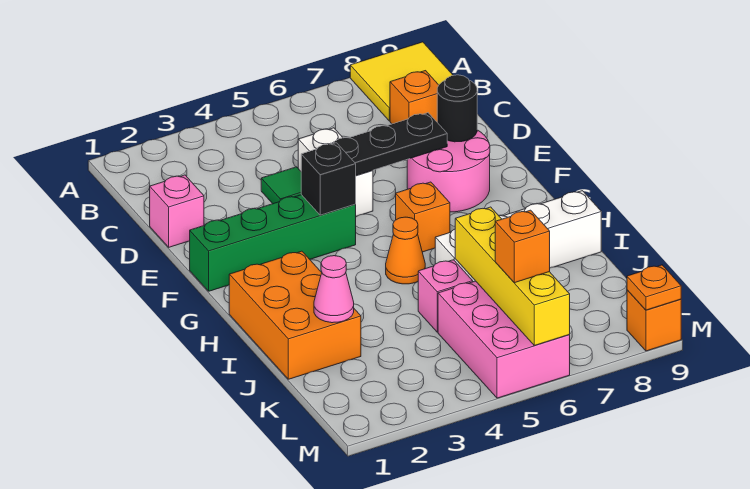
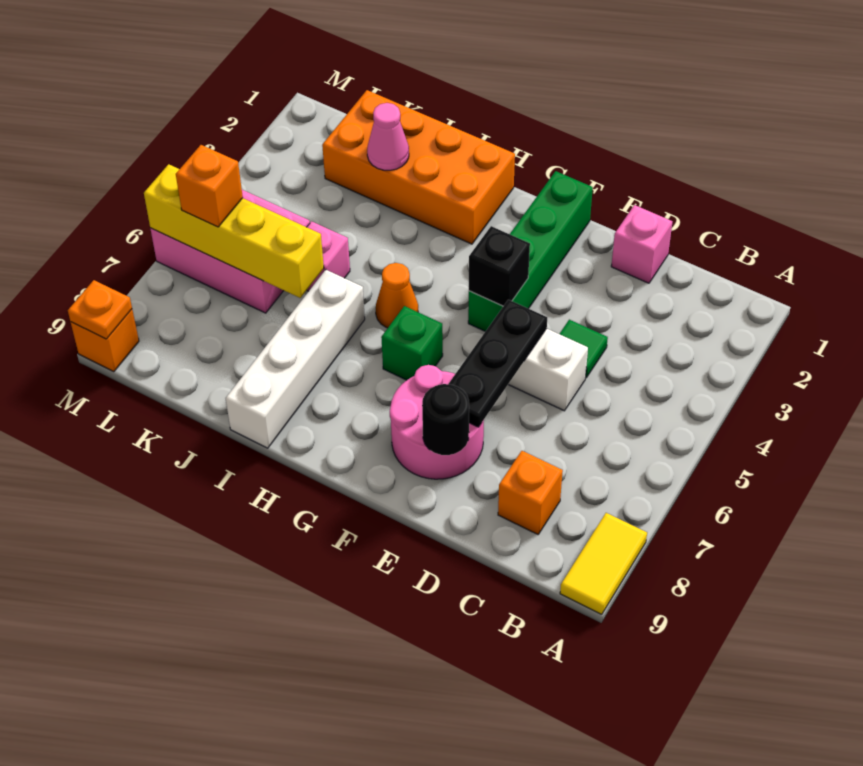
yellow 2x2 tile [350,42,453,121] -> yellow 1x2 tile [560,513,647,614]
orange 1x1 brick [396,182,450,252] -> green 1x1 brick [381,306,443,380]
orange 2x3 brick [229,251,361,379] -> orange 2x4 brick [322,90,515,244]

